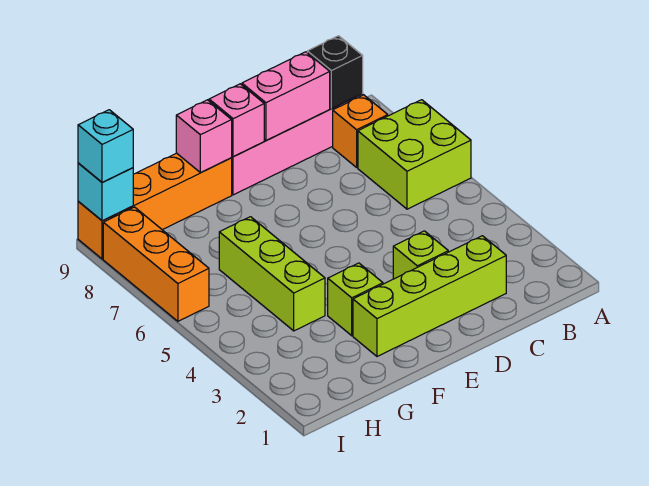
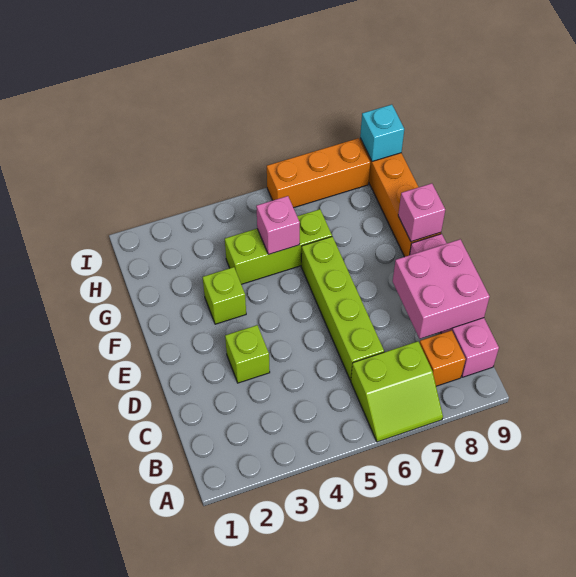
lime 2x2 brick [358,100,471,209] -> lime 2x2 slope [351,341,443,442]
black 1x1 brick [307,36,363,108] -> none
lime 1x4 brick [353,236,506,356] -> lime 1x4 brick moved to [301,237,384,380]
pink 1x2 brick [242,52,330,141] -> pink 2x2 brick [393,239,490,339]
pink 1x1 brick [209,84,264,157] -> pink 1x1 brick moved to [256,196,300,254]
cyan 1x1 brick [78,110,133,183] -> none

